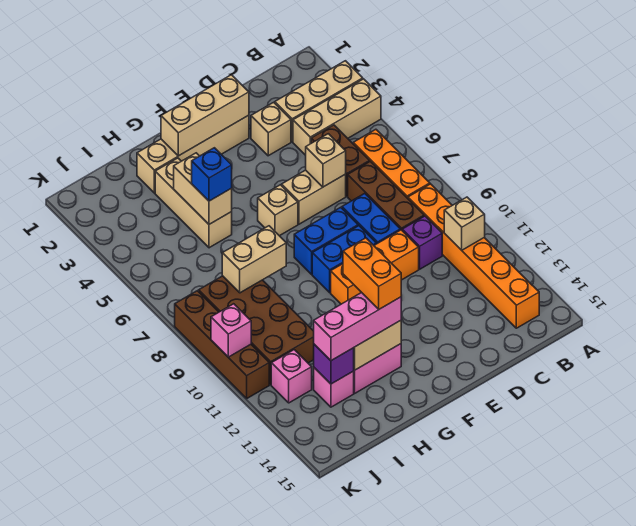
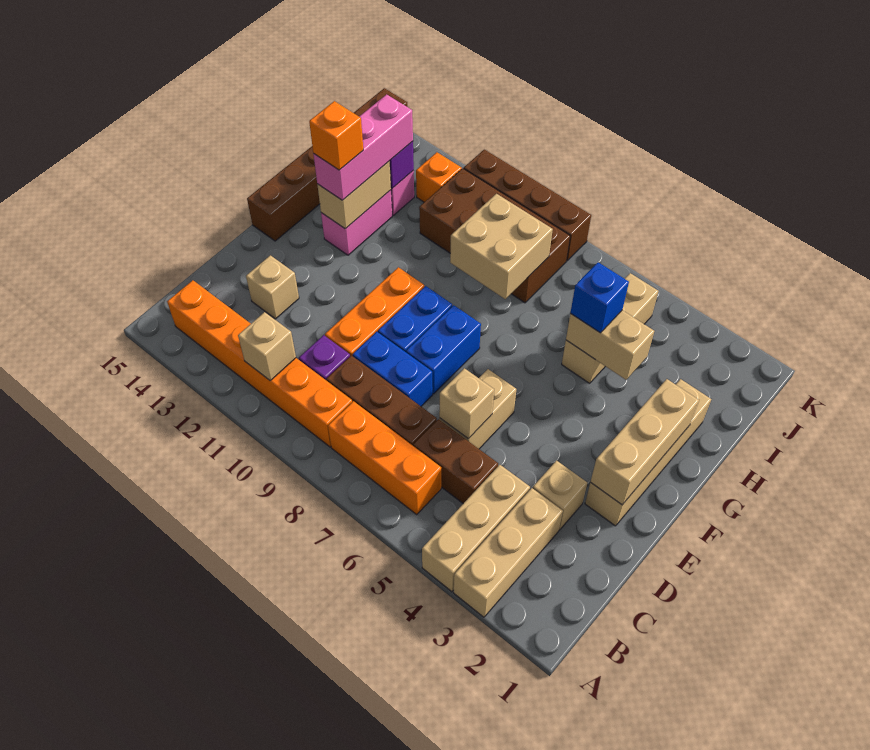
tan 1x1 brick [258,185,298,236] -> tan 1x1 brick moved to [246,255,299,319]
none -> brown 1x6 brick [247,88,407,241]
orange 1x2 brick [343,238,401,309] -> orange 1x1 brick [309,101,363,170]
tan 1x3 brick [155,158,232,248] -> tan 1x3 brick turned to [562,273,659,383]
tan 1x2 brick [222,226,286,293] -> tan 2x2 brick [450,194,553,299]
pink 1x1 brick [271,350,312,403] -> orange 1x1 brick [416,152,462,202]
pink 1x1 brick [211,304,251,357] -> none

